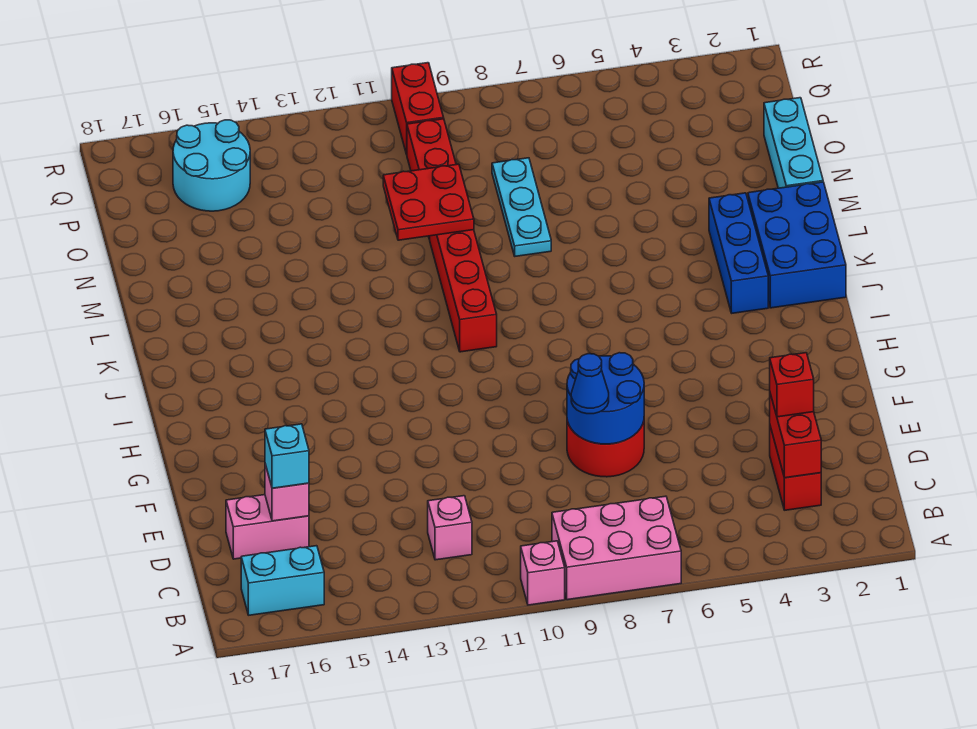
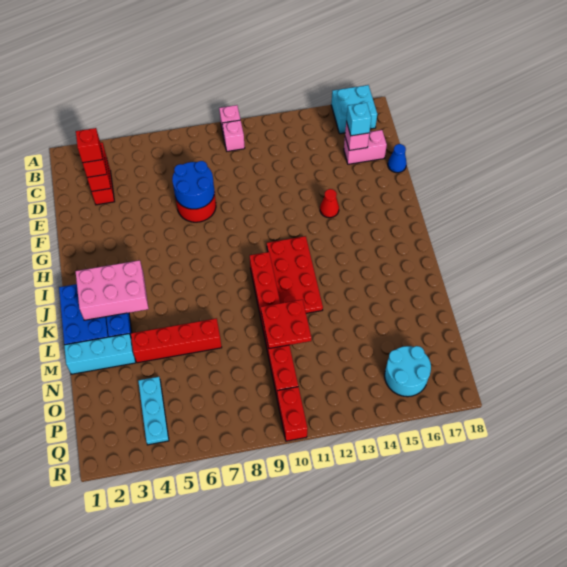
pink 2x3 brick [552,496,681,600] -> pink 2x3 brick moved to [75,260,148,320]
cyan 1x2 brick [241,546,324,615] -> cyan 2x2 brick [331,85,377,134]
pink 1x1 brick [428,496,472,560] -> pink 1x1 brick moved to [222,120,245,151]
none -> red 1x1 brick [76,128,103,163]
blue 1x1 cone [571,354,609,414] -> blue 1x1 cone moved to [388,144,407,173]
none -> red 1x1 cone [320,189,339,218]
none -> red 2x4 plate [267,236,323,313]
cyan 1x3 brick [764,98,823,188] -> cyan 1x3 brick turned to [64,334,136,374]
none -> red 1x4 brick [131,318,222,363]
cyan 1x3 plate [492,158,551,256] -> cyan 1x3 plate moved to [138,377,169,445]

